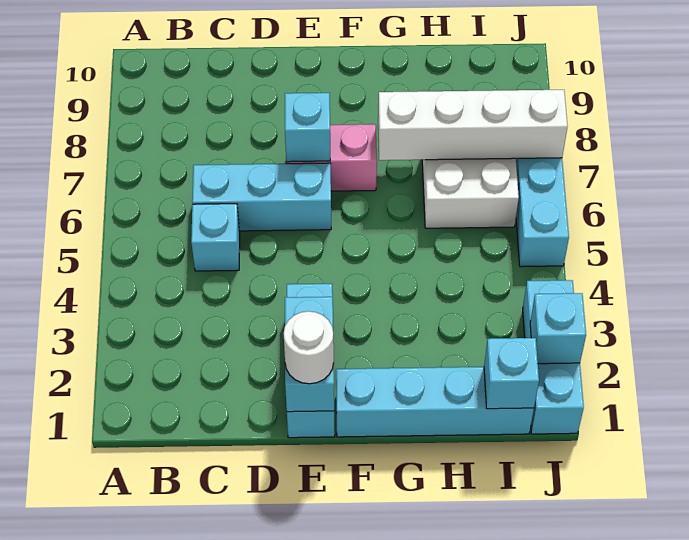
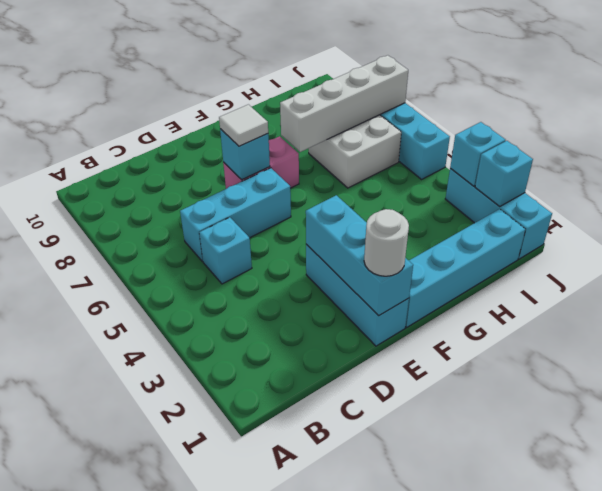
cyan 1x2 brick [285,297,334,412] -> cyan 1x3 brick [306,195,413,316]
none -> white 1x1 tile [219,104,268,146]
cyan 1x1 brick [484,338,539,409] -> cyan 1x1 brick moved to [450,122,506,186]

